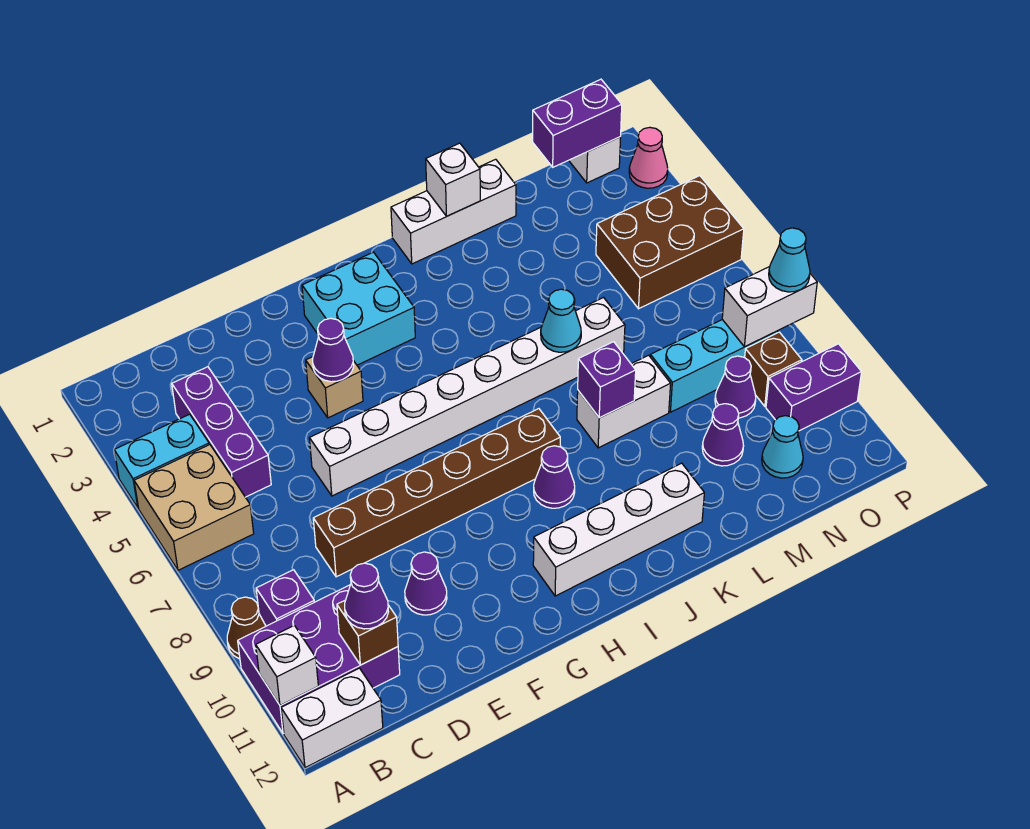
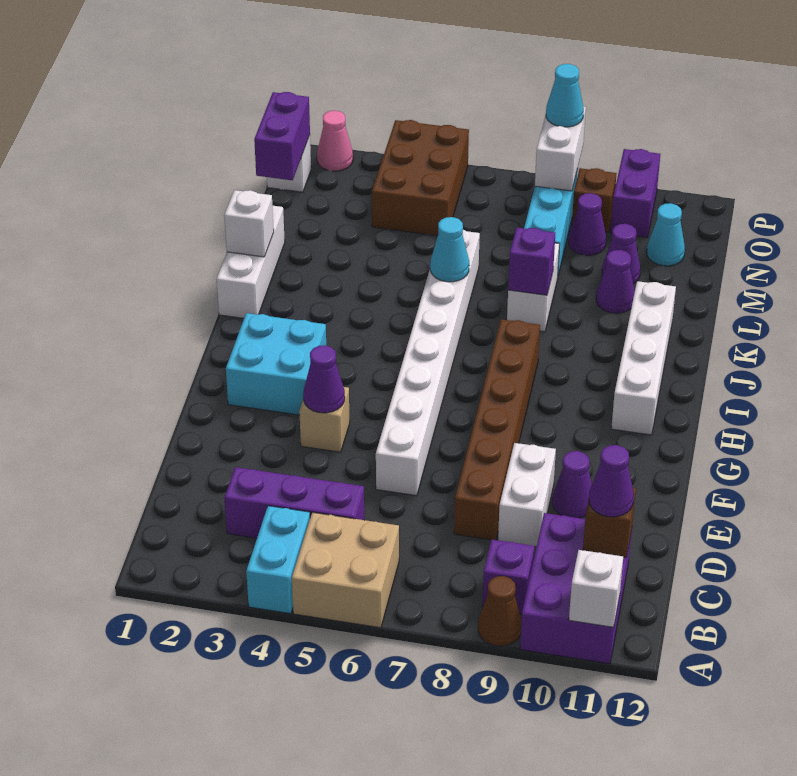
white 1x2 brick [281,668,383,768] -> white 1x2 brick moved to [498,443,556,547]
purple 1x1 cone [534,446,575,508] -> purple 1x1 cone moved to [596,250,635,313]

